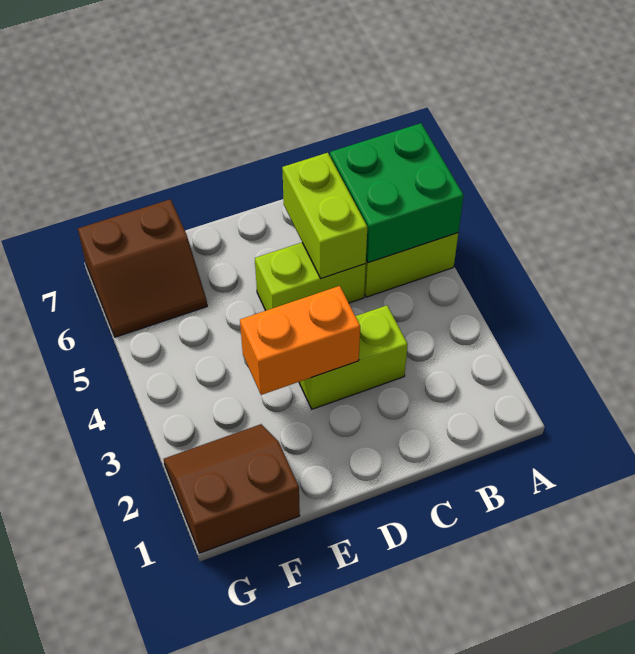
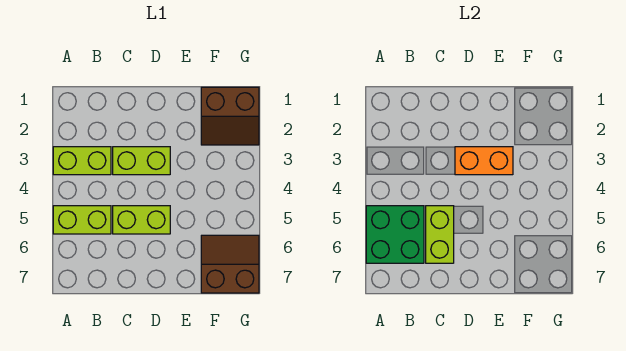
none -> lime 1x2 brick [53,147,111,175]

